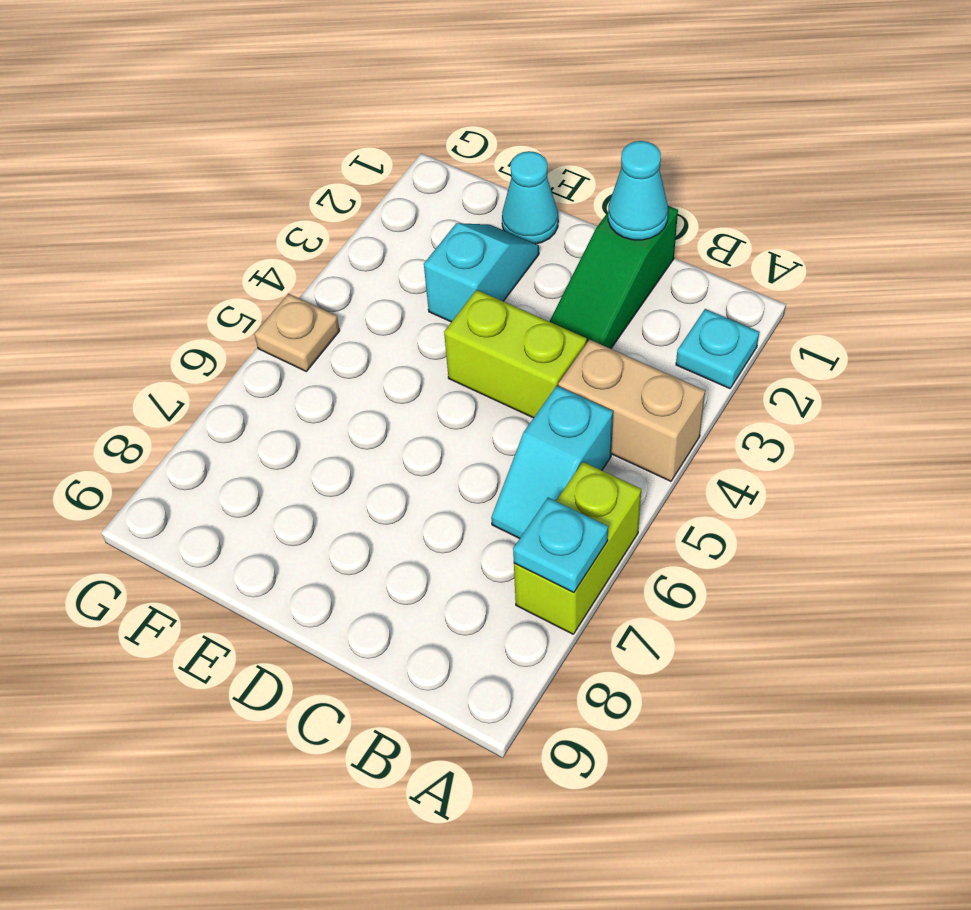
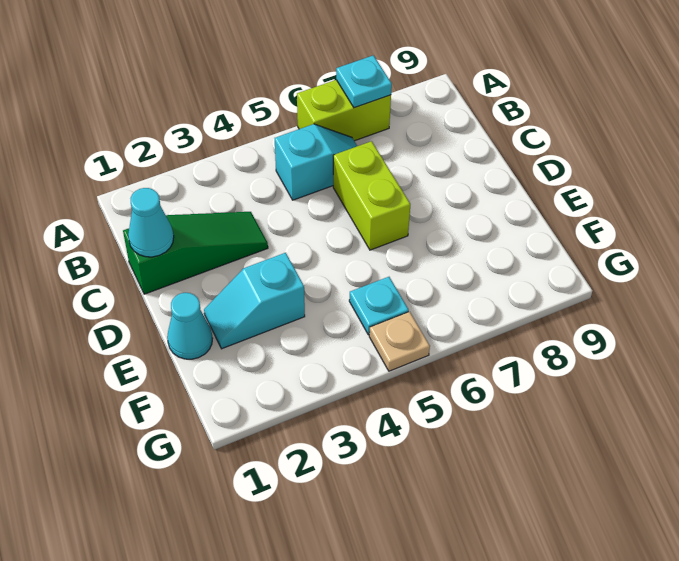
cyan 1x1 plate [676,309,759,389] -> cyan 1x1 plate moved to [349,277,409,335]
tan 1x2 brick [558,340,705,481] -> none
lime 1x2 brick [444,290,587,418] -> lime 1x2 brick moved to [333,141,410,250]

